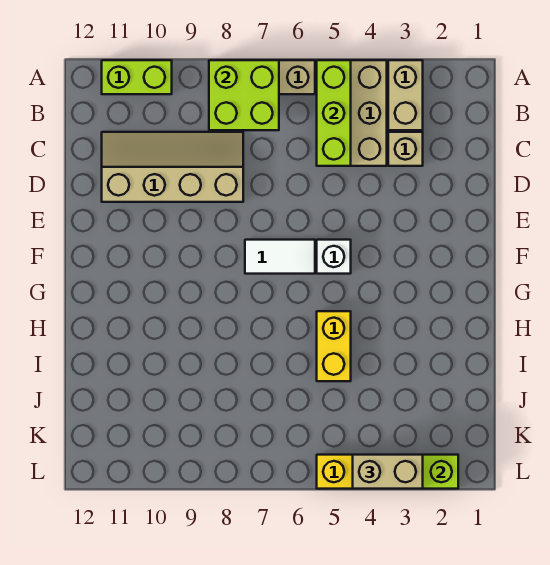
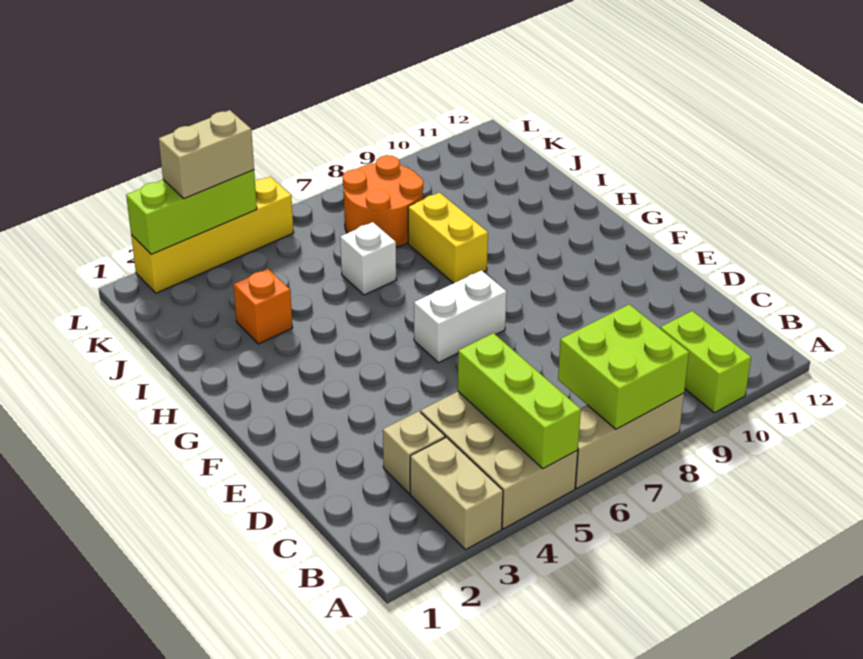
lime 1x2 brick [102,60,172,94] -> lime 1x2 brick turned to [661,311,751,413]
tan 2x4 slope [102,132,243,202] -> none
white 1x1 brick [317,240,351,274] -> white 1x1 brick moved to [340,222,396,295]
white 1x2 tile [245,240,315,274] -> white 1x2 brick [414,270,507,363]
yellow 1x2 brick [317,311,351,381] -> yellow 1x2 brick moved to [408,193,488,283]
none -> orange 1x1 brick [233,269,293,344]
none -> orange 2x2 round brick [343,155,423,247]

